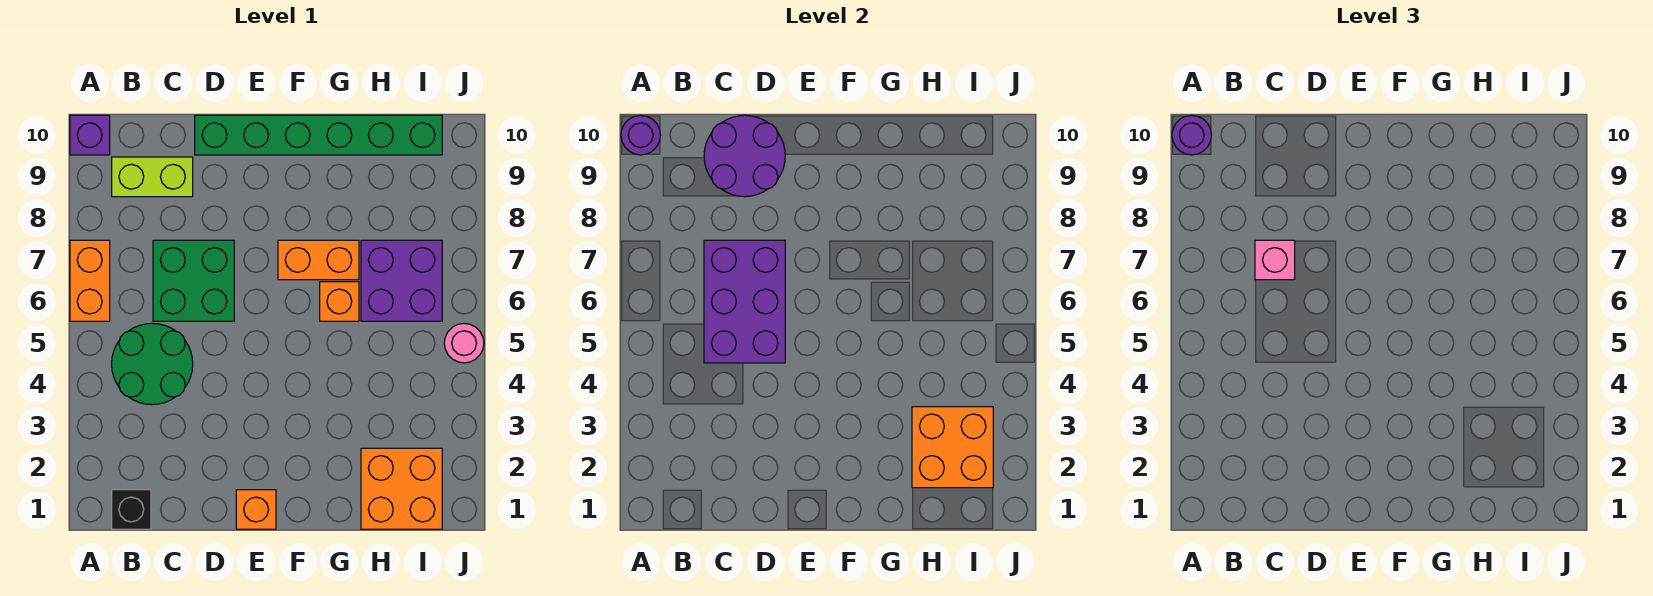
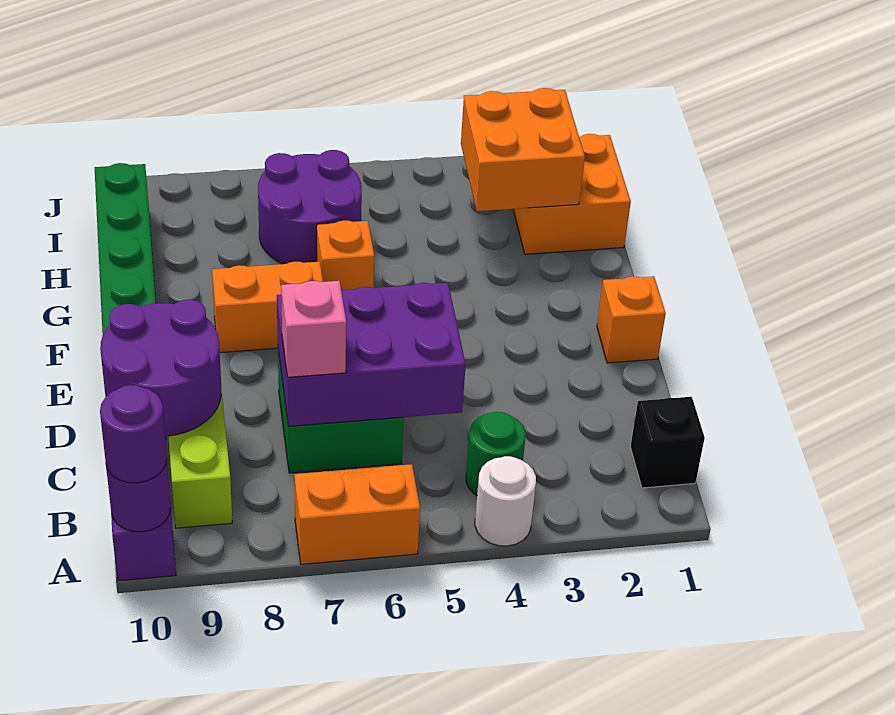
none -> white 1x1 round brick [475,456,536,546]
green 2x2 round brick [112,323,193,405] -> green 1x1 round brick [466,412,526,495]
orange 1x2 brick [278,240,359,280] -> orange 1x2 brick turned to [212,262,323,353]
purple 2x2 brick [361,240,442,321] -> purple 2x2 round brick [258,150,362,264]
pink 1x1 round brick [444,323,484,363] -> none

